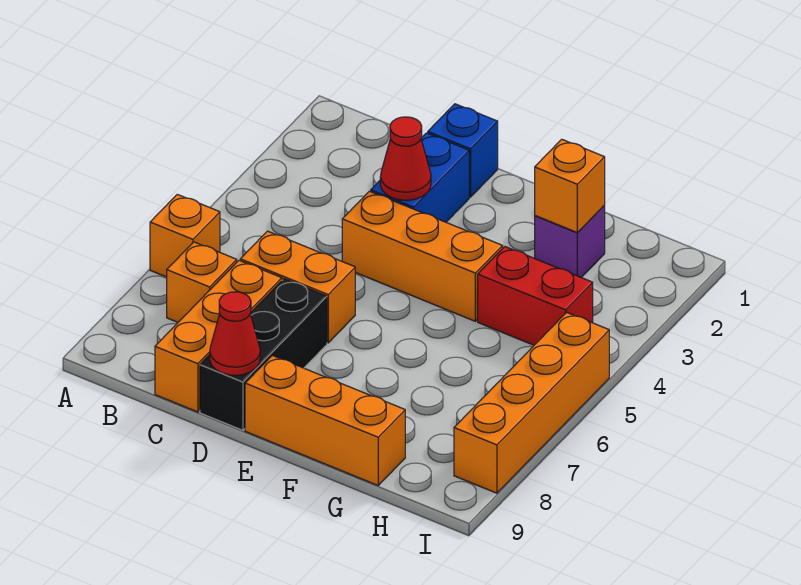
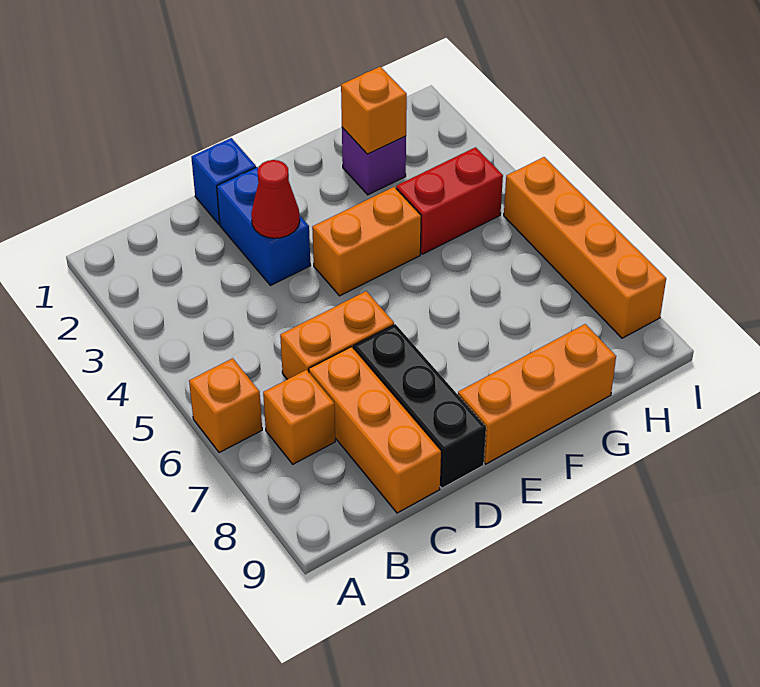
orange 1x3 brick [342,191,503,321] -> orange 1x2 brick [312,187,421,296]
red 1x1 cone [210,292,260,375] -> none

